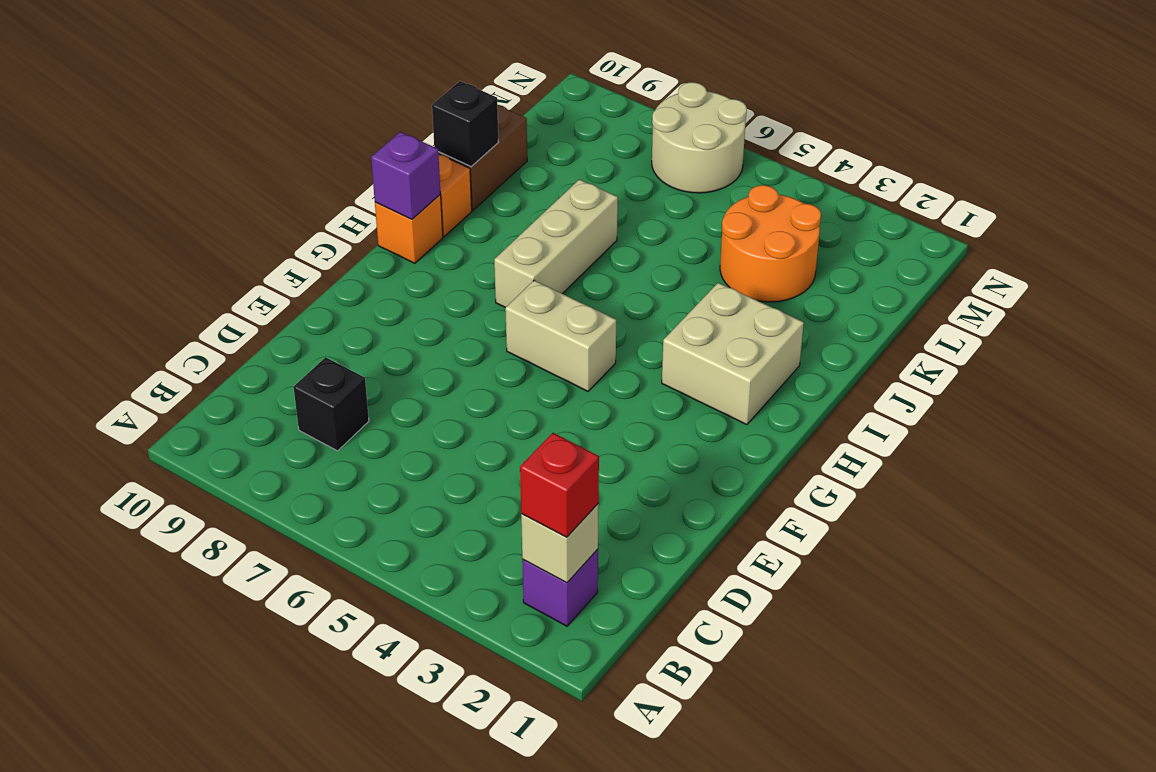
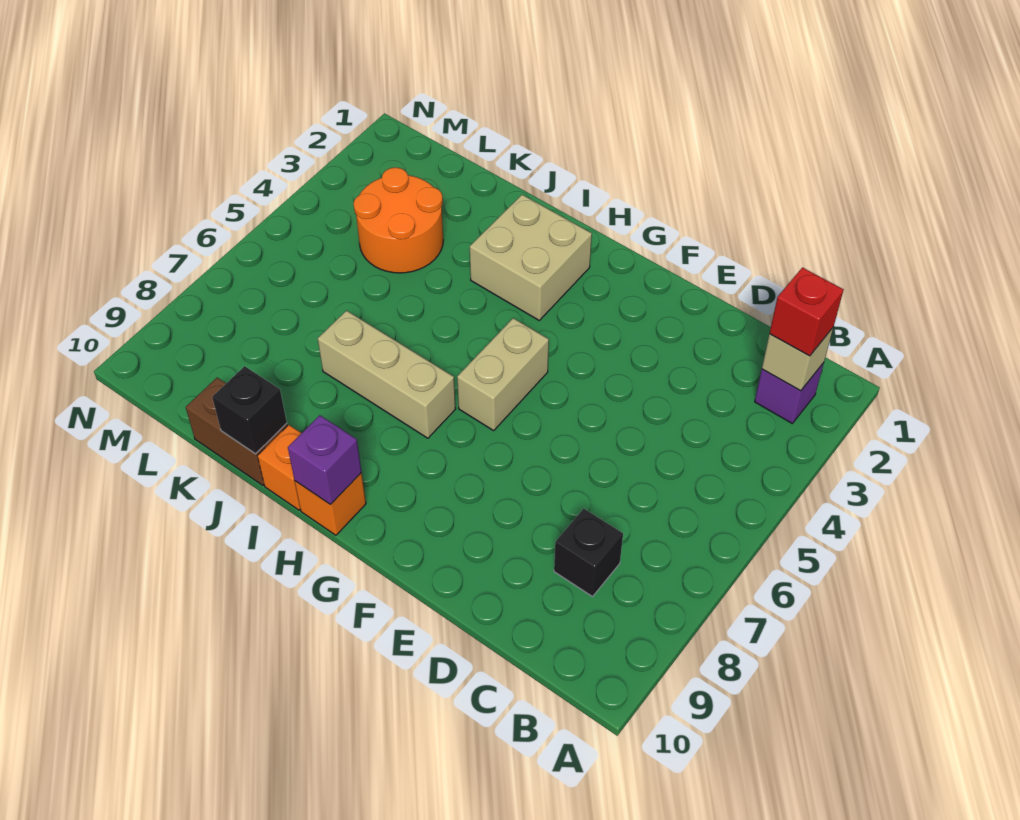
tan 2x2 round brick [652,82,747,193] -> none

